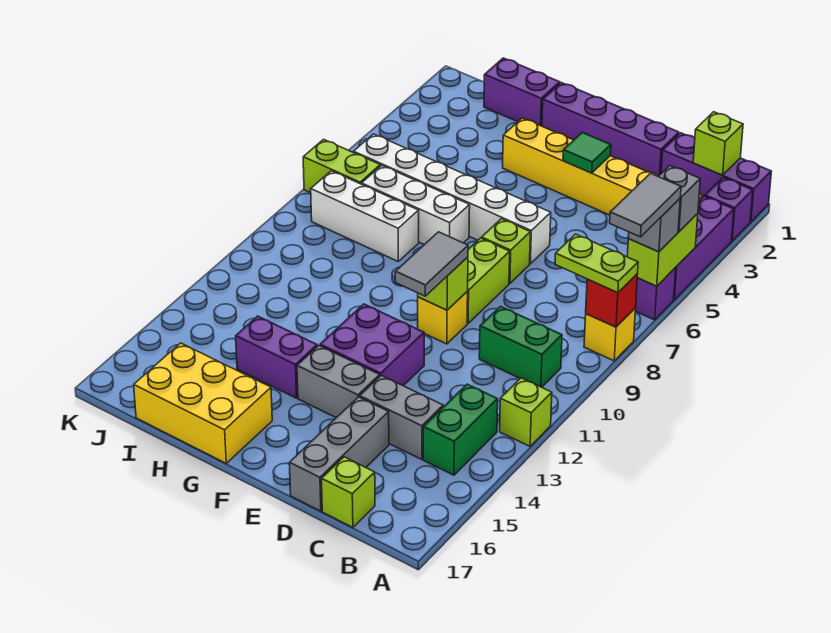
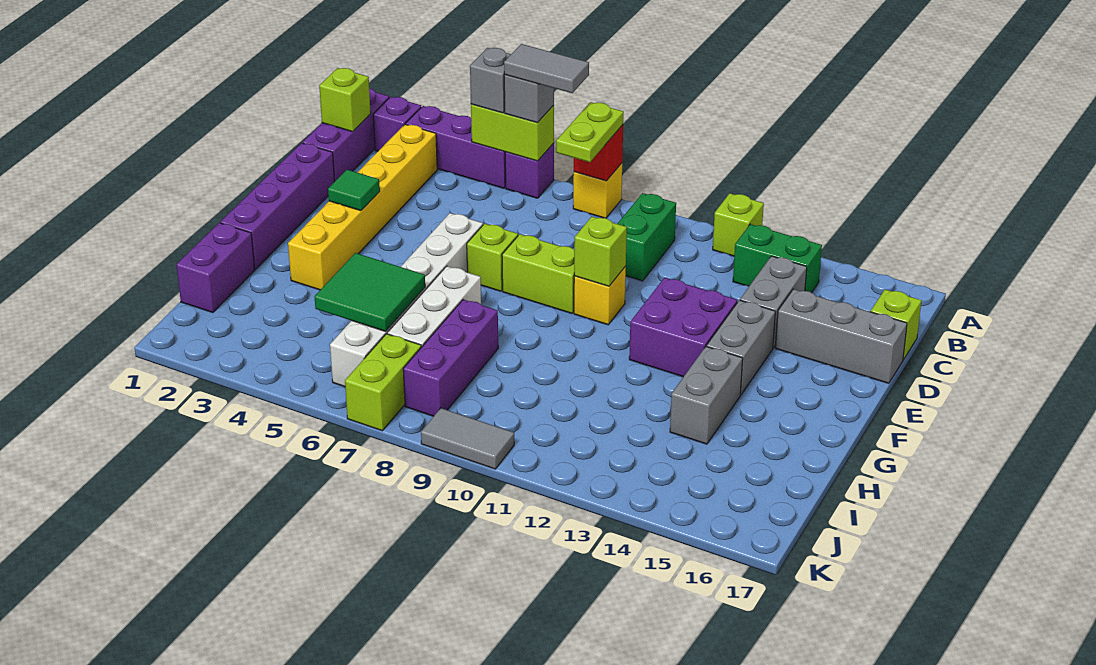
grey 1x2 tile [395,232,468,296] -> grey 1x2 tile moved to [421,408,514,469]
purple 1x2 brick [236,316,317,398] -> grey 1x2 brick [670,347,743,444]
yellow 2x3 brick [134,343,272,463] -> none
none -> green 2x2 tile [315,253,425,331]
white 1x3 brick [311,171,419,261] -> purple 1x3 brick [403,300,498,416]

